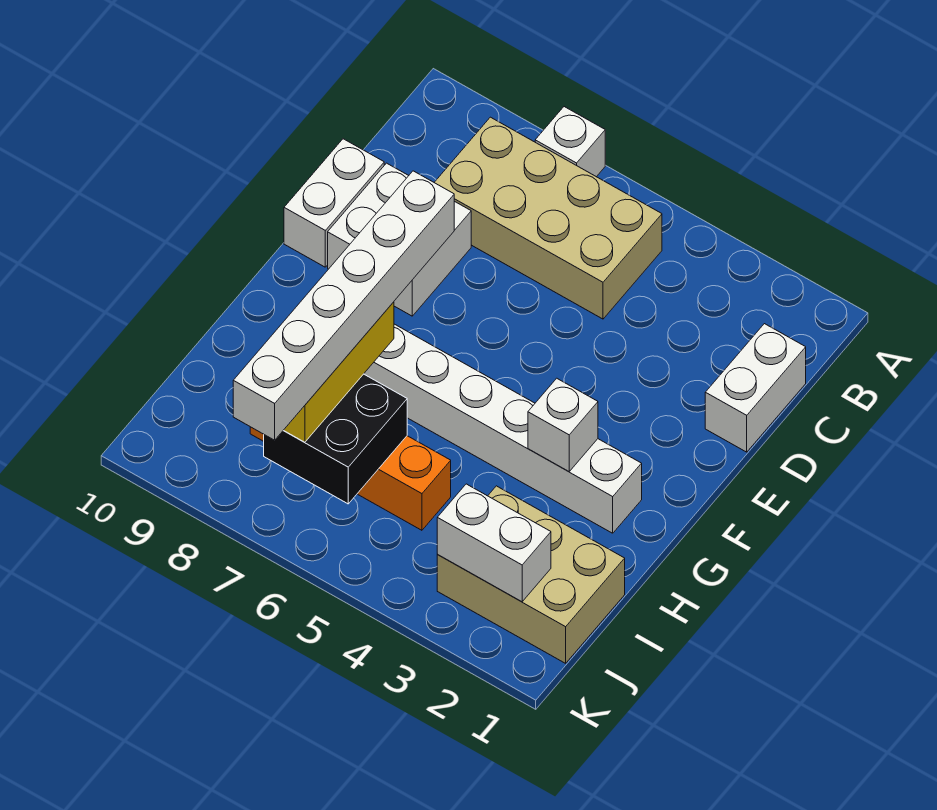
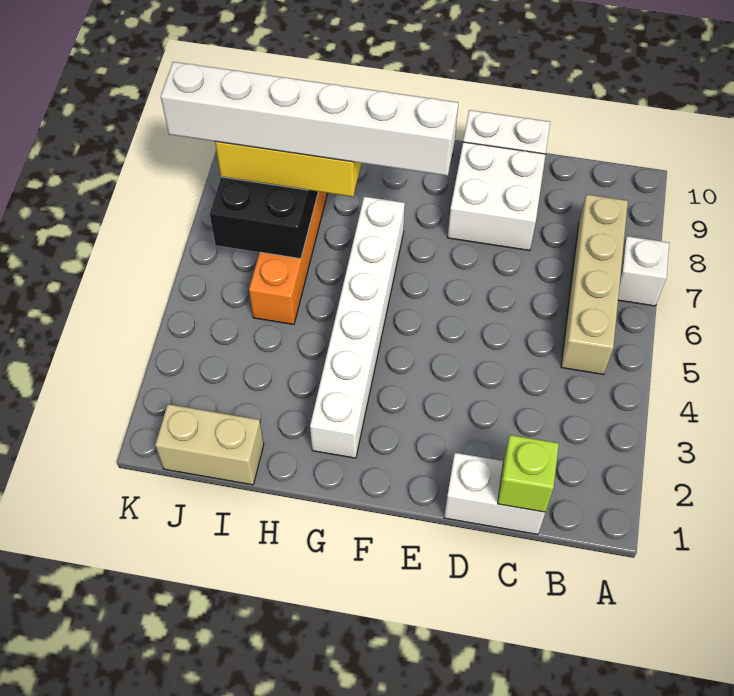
tan 2x4 brick [434,117,662,319] -> tan 1x4 brick [561,194,628,375]
none -> lime 1x1 brick [498,435,559,512]
white 1x1 brick [528,378,598,472] -> none
tan 2x3 brick [437,486,625,663] -> tan 1x2 brick [155,404,264,485]
white 1x2 brick [437,484,551,602] -> none

